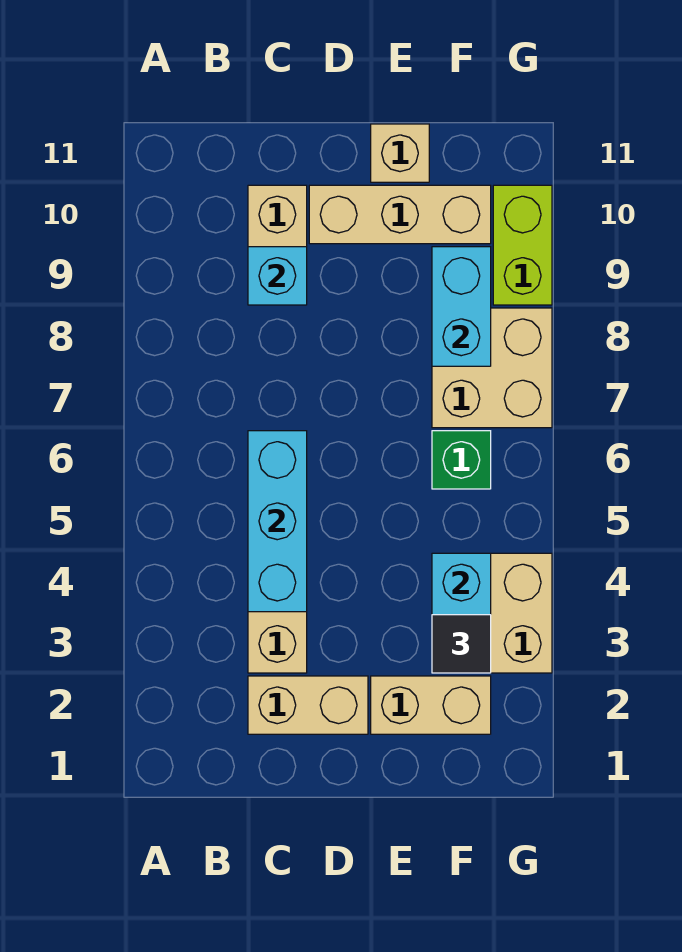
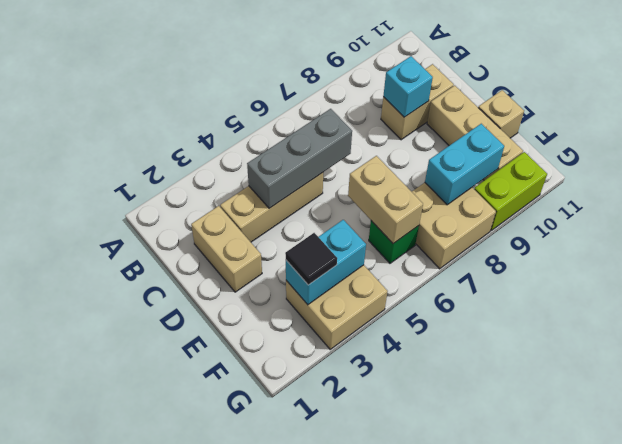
cyan 1x3 brick [248,431,307,612] -> grey 1x3 brick [247,109,352,208]
tan 1x2 brick [371,676,491,734] -> tan 1x2 brick moved to [348,156,423,244]

